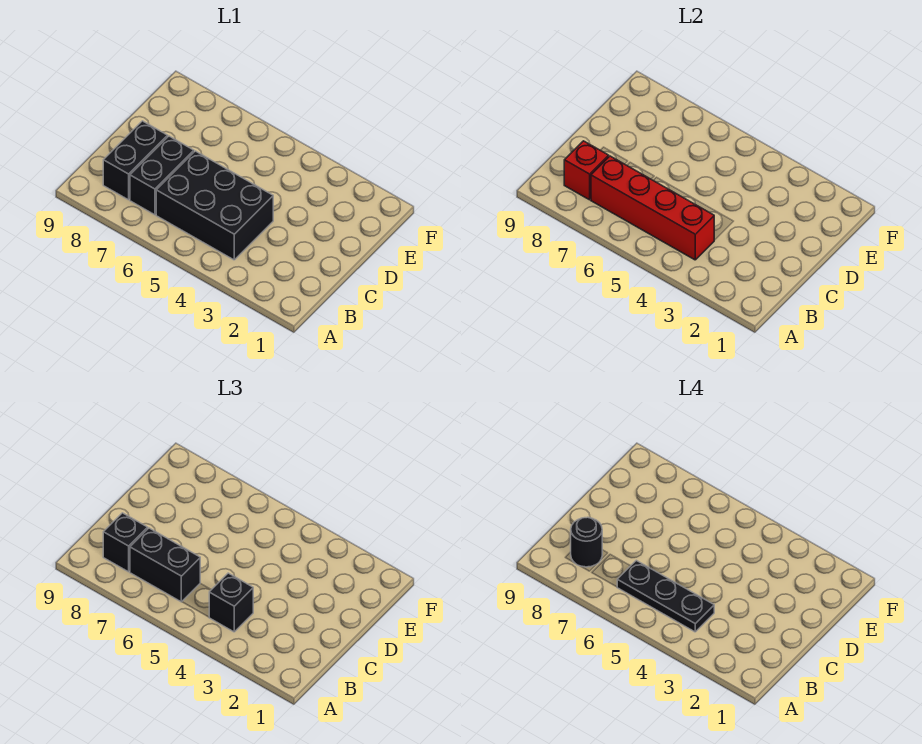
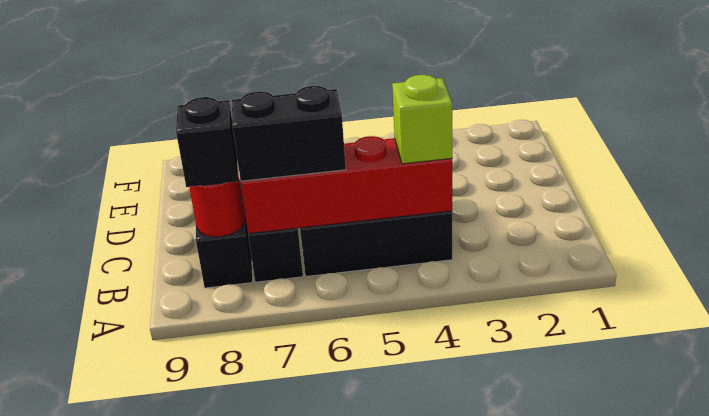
black 1x1 brick [209,573,253,632] -> lime 1x1 brick [392,75,452,164]
black 1x3 plate [617,560,714,632] -> none
red 1x1 brick [564,141,609,200] -> red 1x1 round brick [189,174,245,237]
black 1x1 round brick [571,517,602,567] -> none

